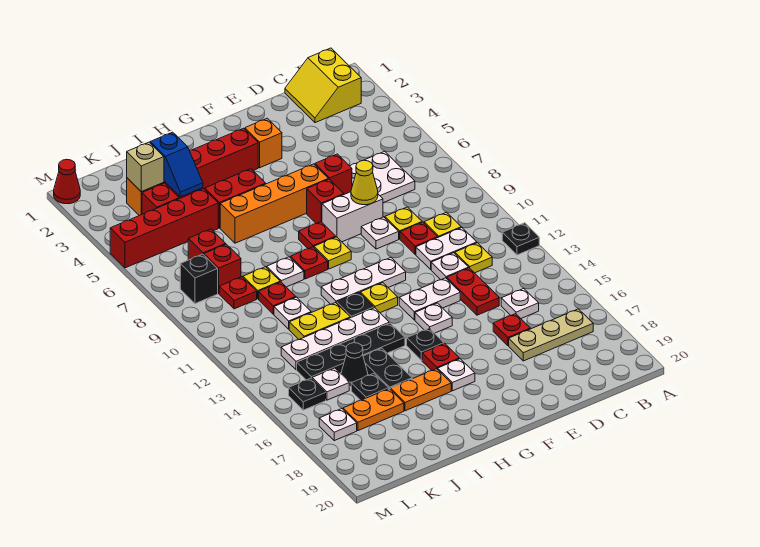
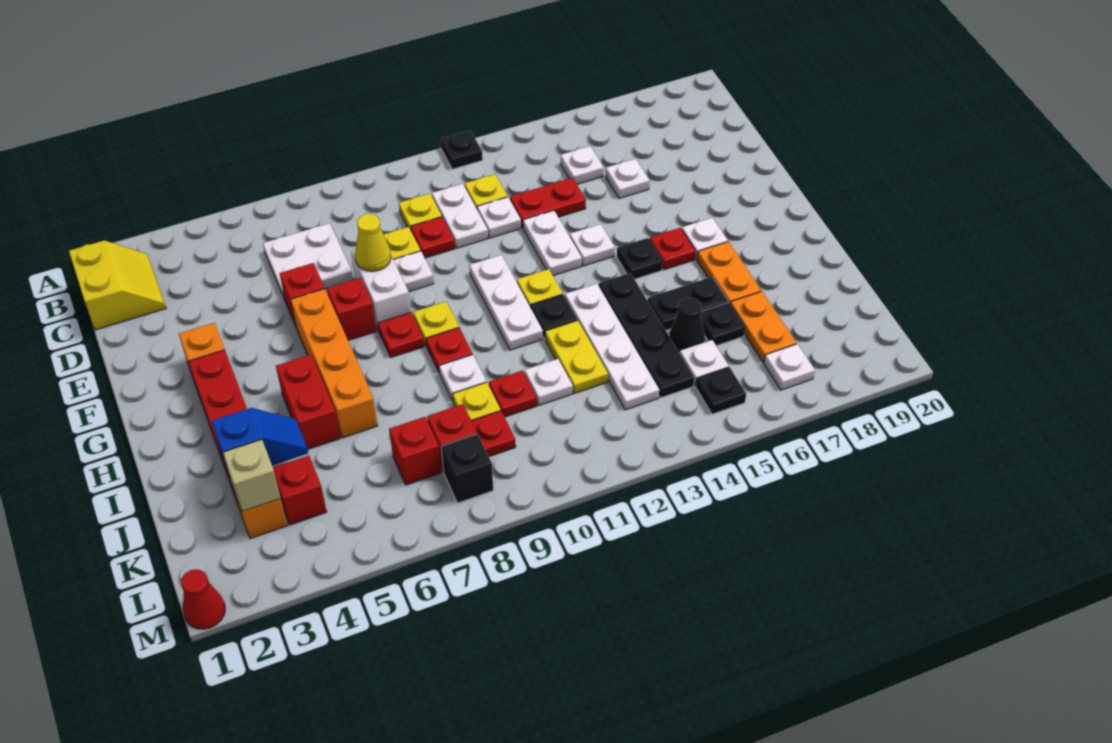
yellow 2x2 slope [285,48,361,123] -> yellow 2x2 slope turned to [69,240,166,330]
tan 1x3 plate [509,309,593,361] -> none
red 1x1 plate [493,314,530,346] -> white 1x1 plate [606,159,650,199]
red 1x4 brick [110,189,218,268] -> none

